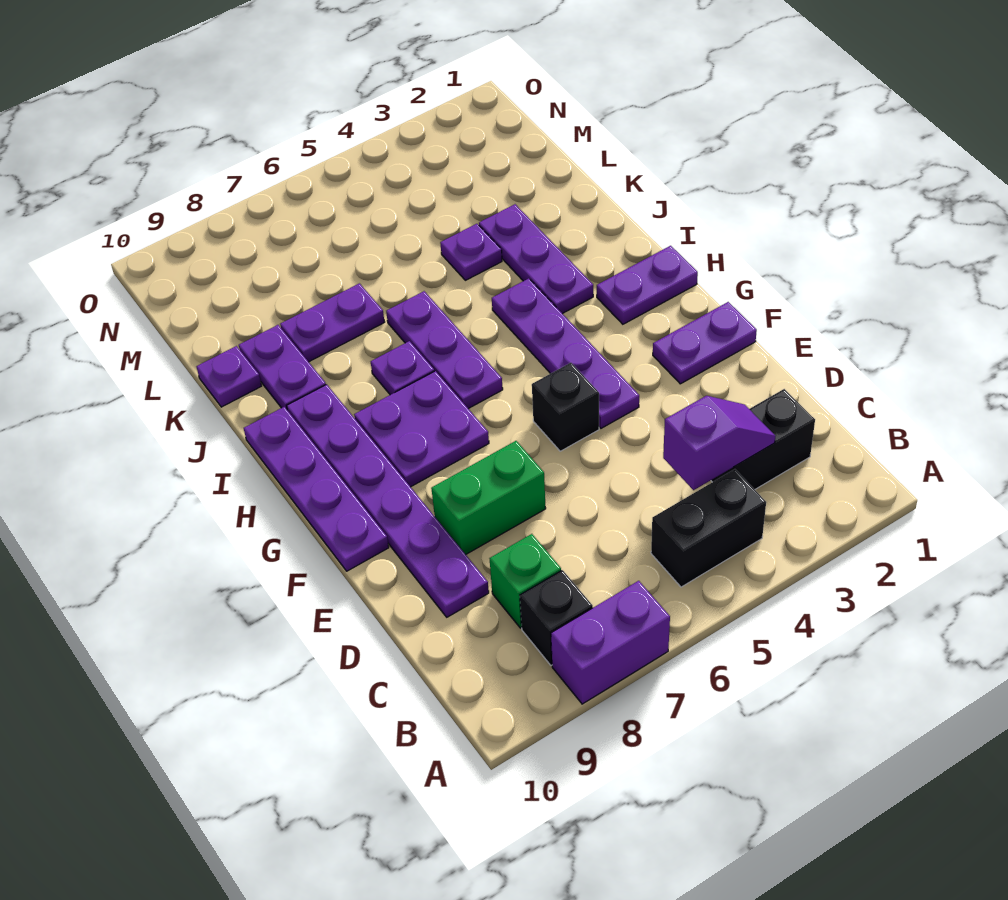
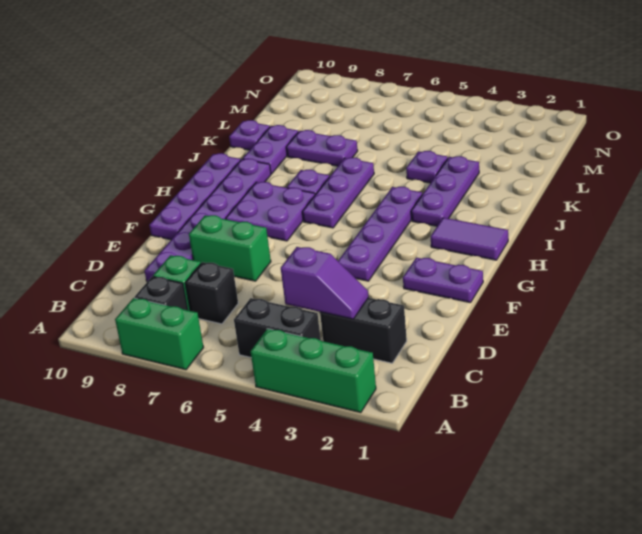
none -> green 1x3 brick [251,329,376,413]
purple 1x2 brick [551,581,670,704] -> green 1x2 brick [115,298,204,370]
black 1x1 brick [532,363,599,451] -> black 1x1 brick moved to [185,262,238,324]
purple 1x2 plate [597,246,698,324] -> purple 1x2 tile [431,218,508,260]

